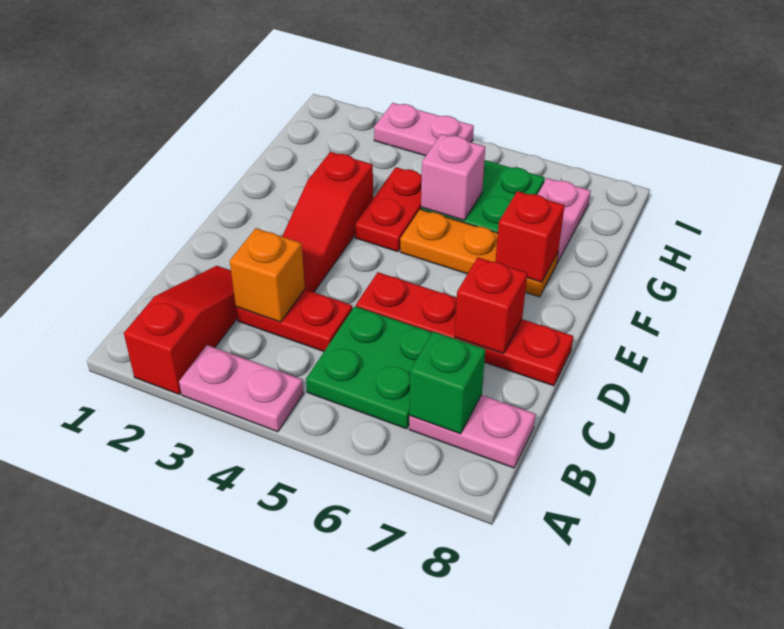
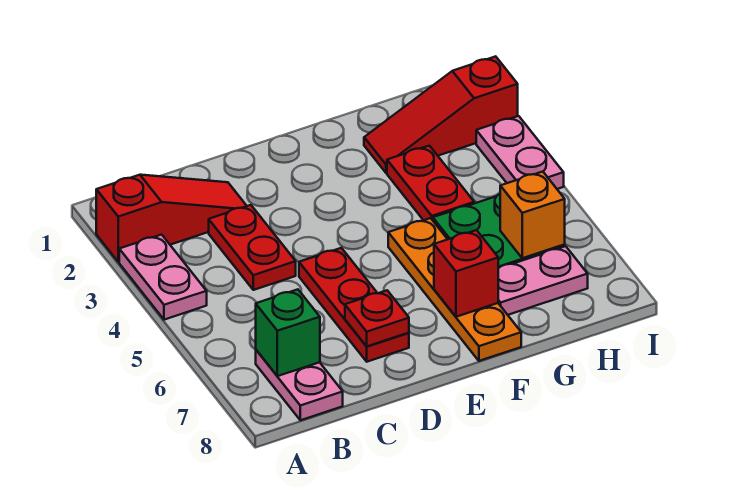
green 2x2 plate [306,306,432,429] -> none
orange 1x1 brick [230,228,305,322] -> orange 1x1 brick moved to [500,172,565,258]
red 1x3 slope [282,152,373,292] -> red 1x3 slope moved to [364,56,518,173]
red 1x4 plate [356,272,573,386] -> red 1x3 plate [299,248,409,362]
red 1x1 brick [455,257,527,353] -> red 1x1 plate [345,290,409,346]
red 1x2 plate [355,167,422,252] -> red 1x2 plate turned to [387,146,474,220]
orange 1x3 plate [400,209,558,297] -> orange 1x4 plate [388,218,521,361]
pink 1x1 brick [421,134,485,220] -> none

